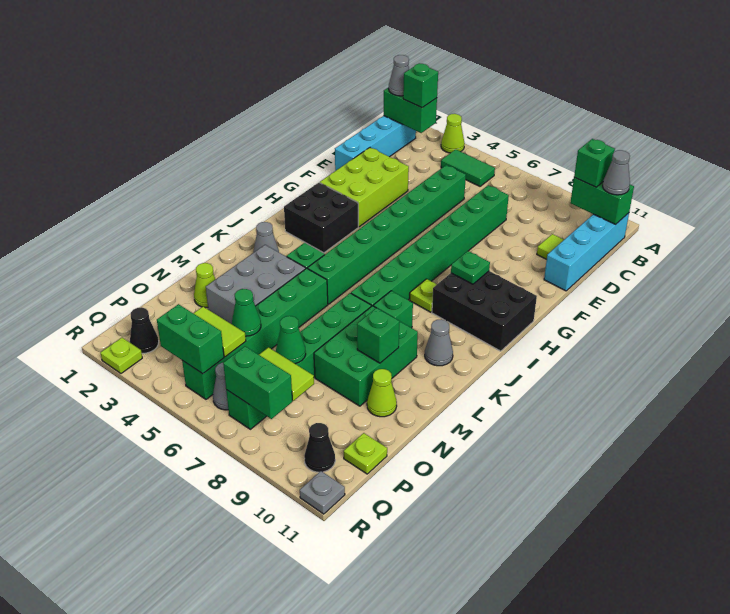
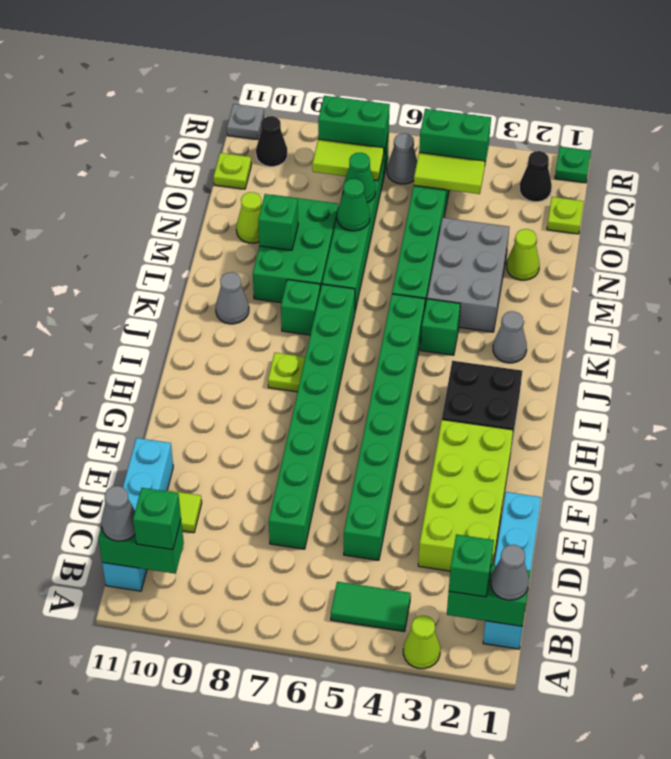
lime 2x3 brick [320,148,409,227] -> lime 2x4 brick [418,420,513,571]
black 2x3 brick [432,271,537,351] -> none
green 1x1 plate [451,251,490,284] -> green 1x1 plate moved to [555,147,591,183]
green 1x1 cone [232,289,261,336] -> green 1x1 cone moved to [337,179,370,231]
lime 1x1 plate [101,338,142,373] -> lime 1x1 plate moved to [547,197,584,234]

